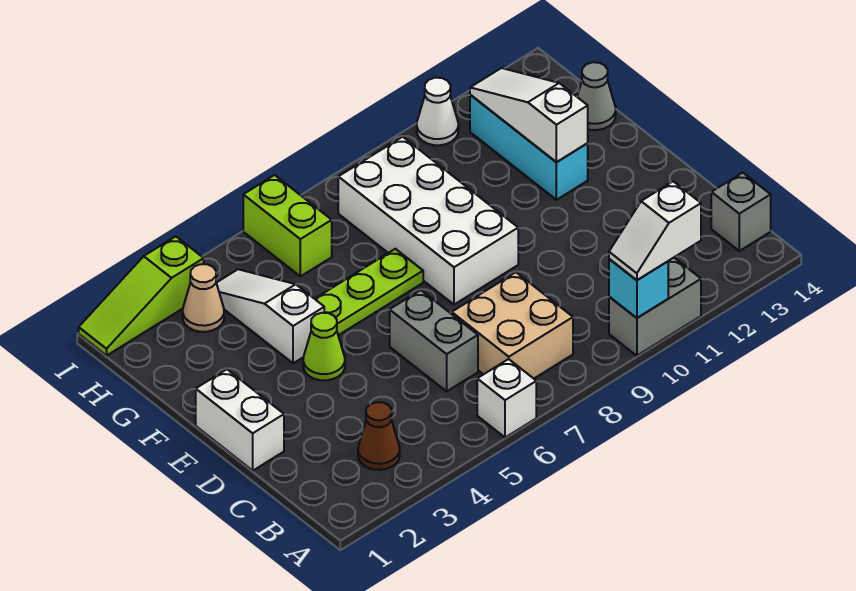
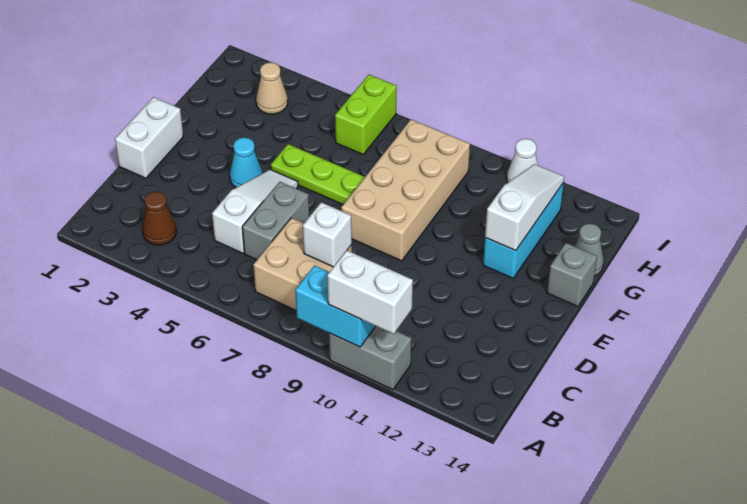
white 1x1 brick [477,359,536,438] -> white 1x1 brick moved to [303,202,352,267]
cyan 1x1 brick [609,259,668,318] -> cyan 1x2 brick [295,265,376,347]
white 1x2 slope [609,181,701,280] -> white 1x2 brick [327,250,413,334]
grey 1x1 brick [711,173,771,251] -> grey 1x1 brick moved to [547,243,597,306]
lime 1x1 cone [303,313,345,380] -> cyan 1x1 cone [230,137,262,188]
white 2x4 brick [338,137,518,305] -> tan 2x4 brick [341,119,470,261]
white 1x3 slope [217,269,324,363] -> white 1x3 slope moved to [212,170,298,253]
lime 1x3 slope [79,236,204,356] -> none

